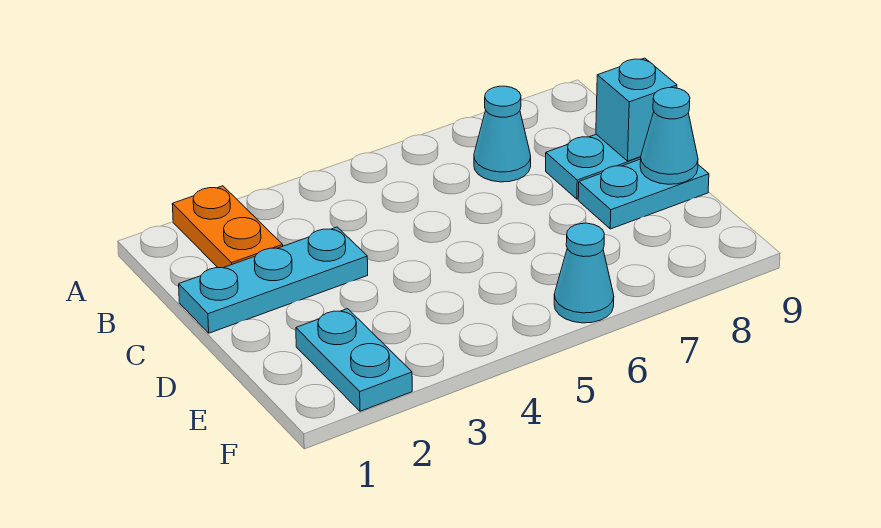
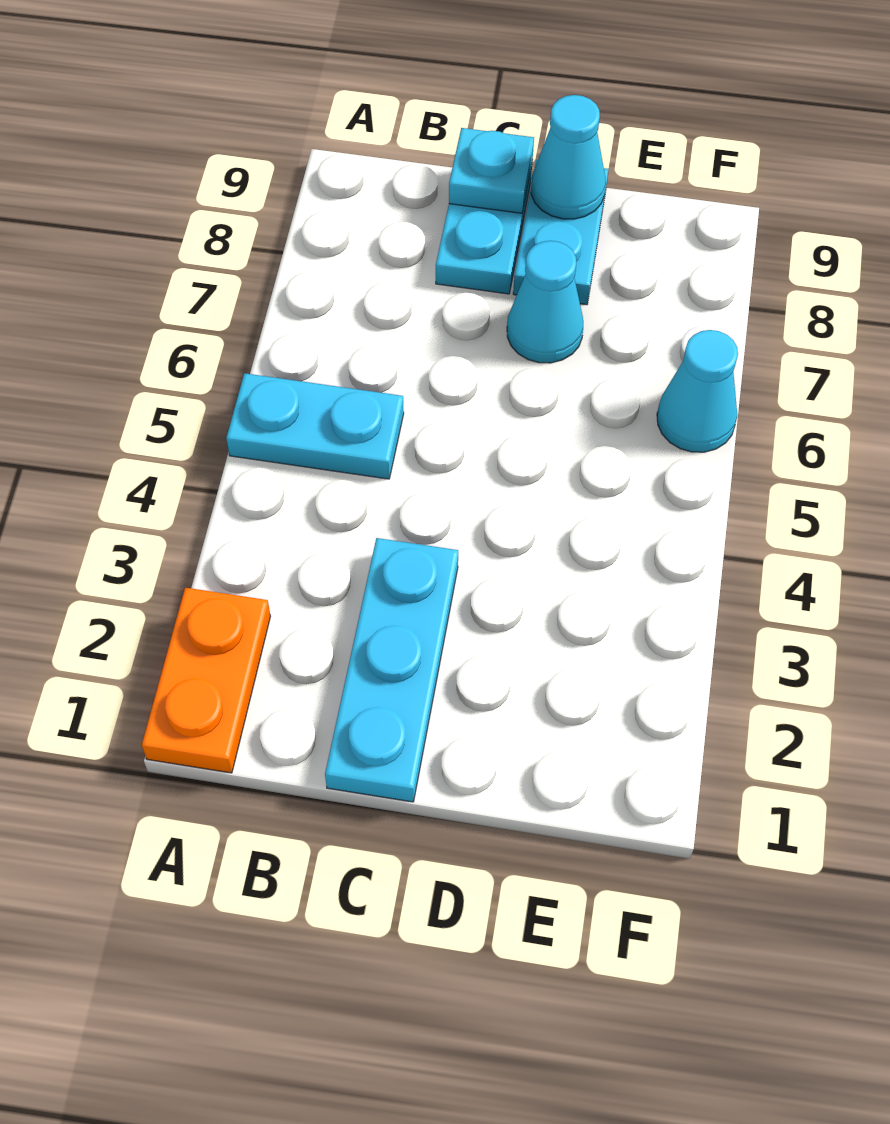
orange 1x2 plate [172,186,283,268] -> orange 1x2 plate turned to [142,588,271,773]
cyan 1x1 cone [474,86,531,182] -> cyan 1x1 cone moved to [507,241,583,363]
cyan 1x1 brick [596,58,677,161] -> cyan 1x1 plate [449,128,534,213]
cyan 1x2 plate [296,309,412,411] -> cyan 1x2 plate moved to [226,373,404,479]

